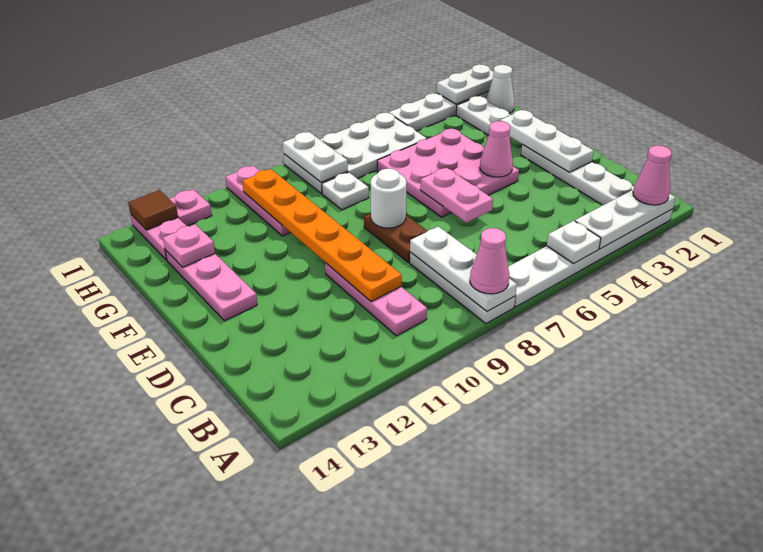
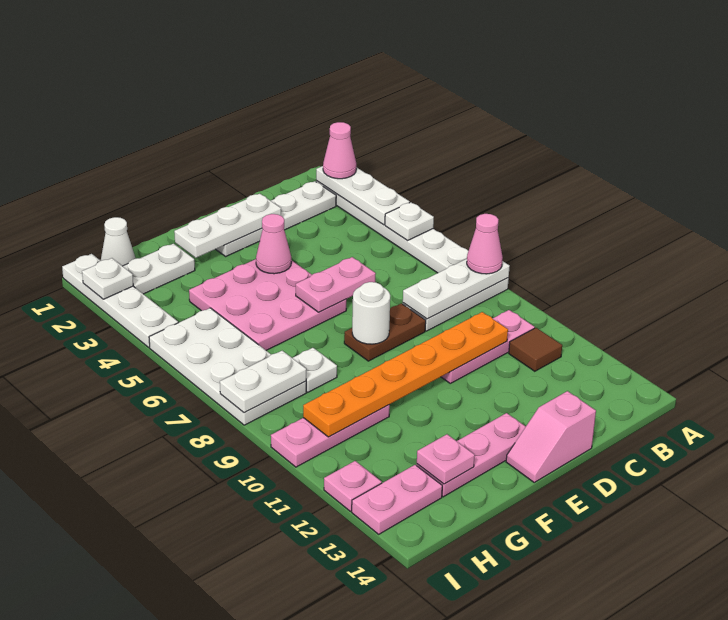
none -> pink 1x2 slope [506,391,596,482]
white 1x2 plate [437,64,494,104] -> white 1x1 plate [82,258,133,299]
brown 1x1 tile [128,190,178,230] -> brown 1x1 tile moved to [509,328,562,371]

